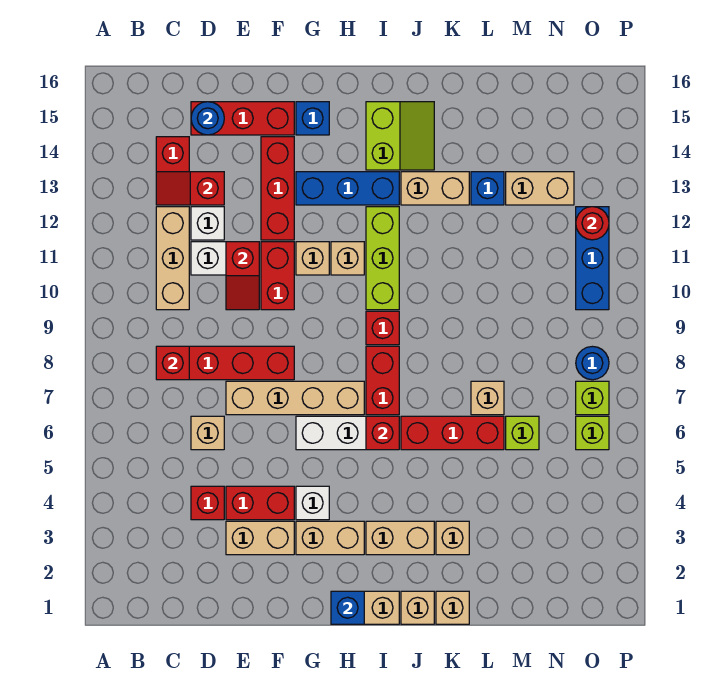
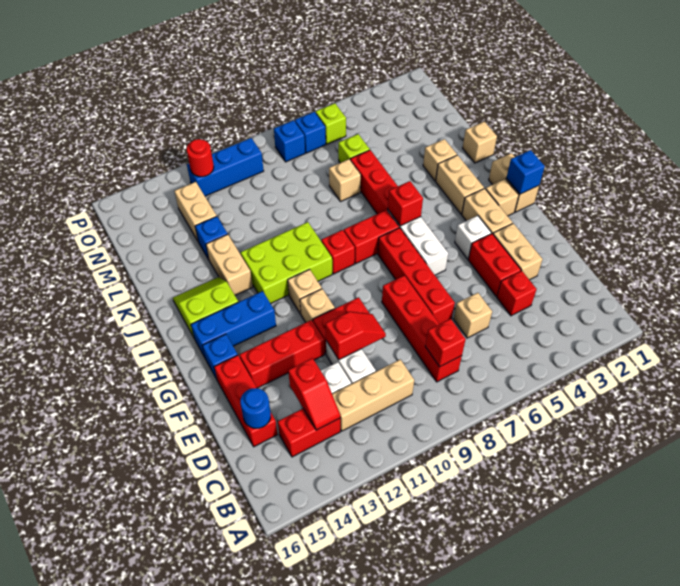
tan 1x4 brick [226,381,364,415] -> red 1x4 brick [378,228,455,324]
blue 1x3 brick [296,172,399,205] -> blue 1x3 brick turned to [191,291,276,359]
lime 1x3 brick [366,207,399,310] -> lime 2x3 brick [240,222,332,303]
tan 1x1 brick [401,591,434,624] -> tan 1x1 brick moved to [486,179,519,216]
lime 1x1 brick [576,381,609,415] -> blue 1x1 brick [295,112,326,153]
blue 1x1 round brick [576,346,609,380] -> blue 1x1 brick [274,120,305,162]

